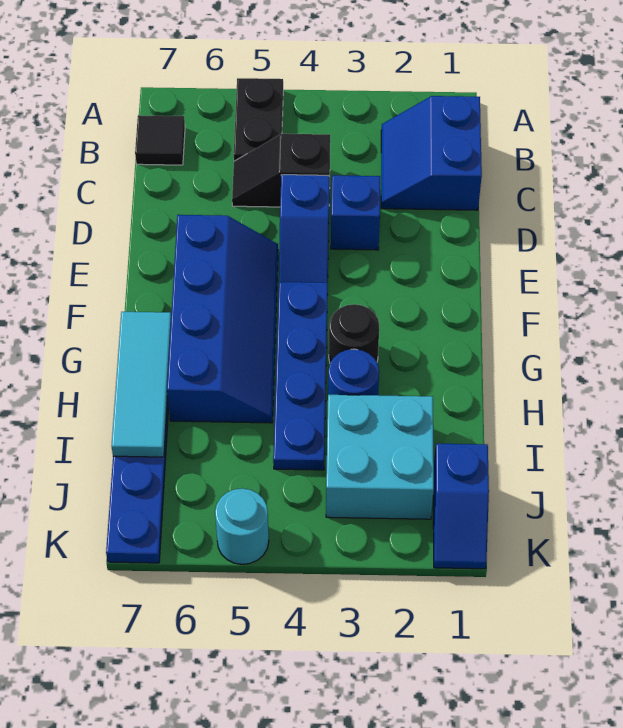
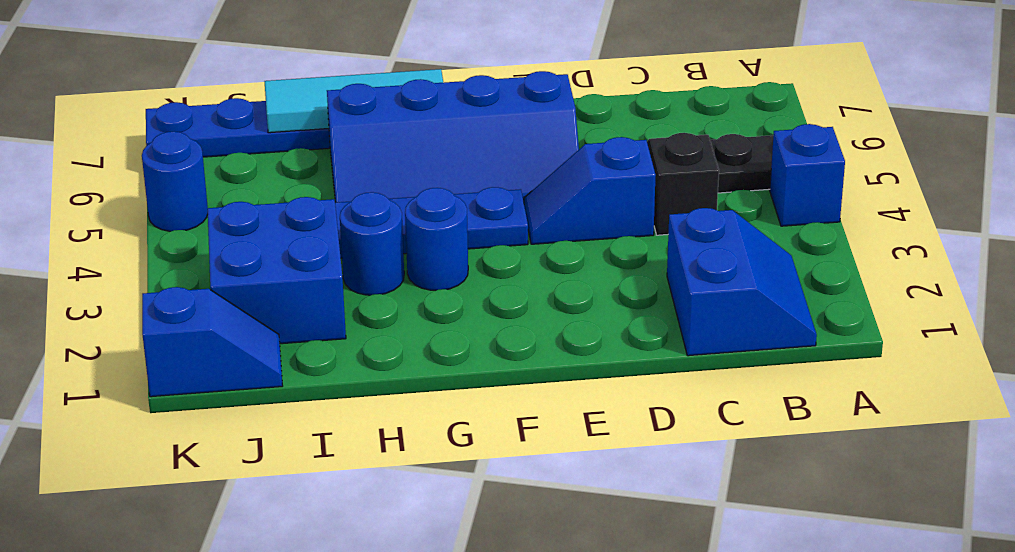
blue 2x2 slope [381,96,482,210] -> blue 2x2 slope turned to [667,208,817,356]
black 1x1 tile [135,115,185,165] -> none
blue 1x1 brick [331,175,380,250] -> blue 1x1 brick moved to [770,124,845,226]
black 1x1 round brick [329,304,379,363] -> blue 1x1 round brick [405,188,468,290]
cyan 2x2 brick [326,395,434,519] -> blue 2x2 brick [208,197,346,344]
blue 1x2 slope [433,444,489,569] -> blue 1x2 slope turned to [142,287,282,397]
cyan 1x1 round brick [215,488,269,564] -> blue 1x1 round brick [142,131,208,231]

